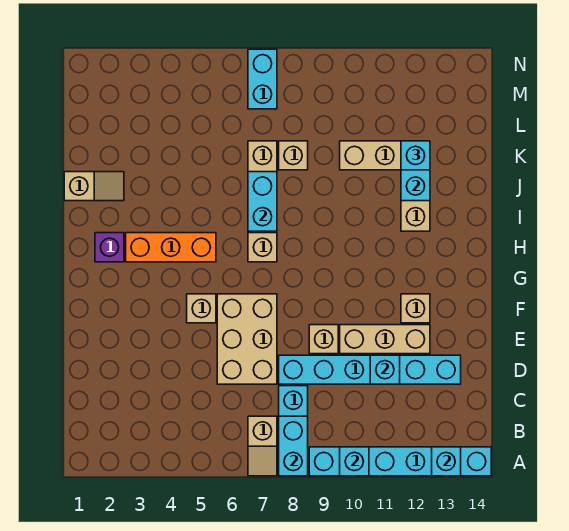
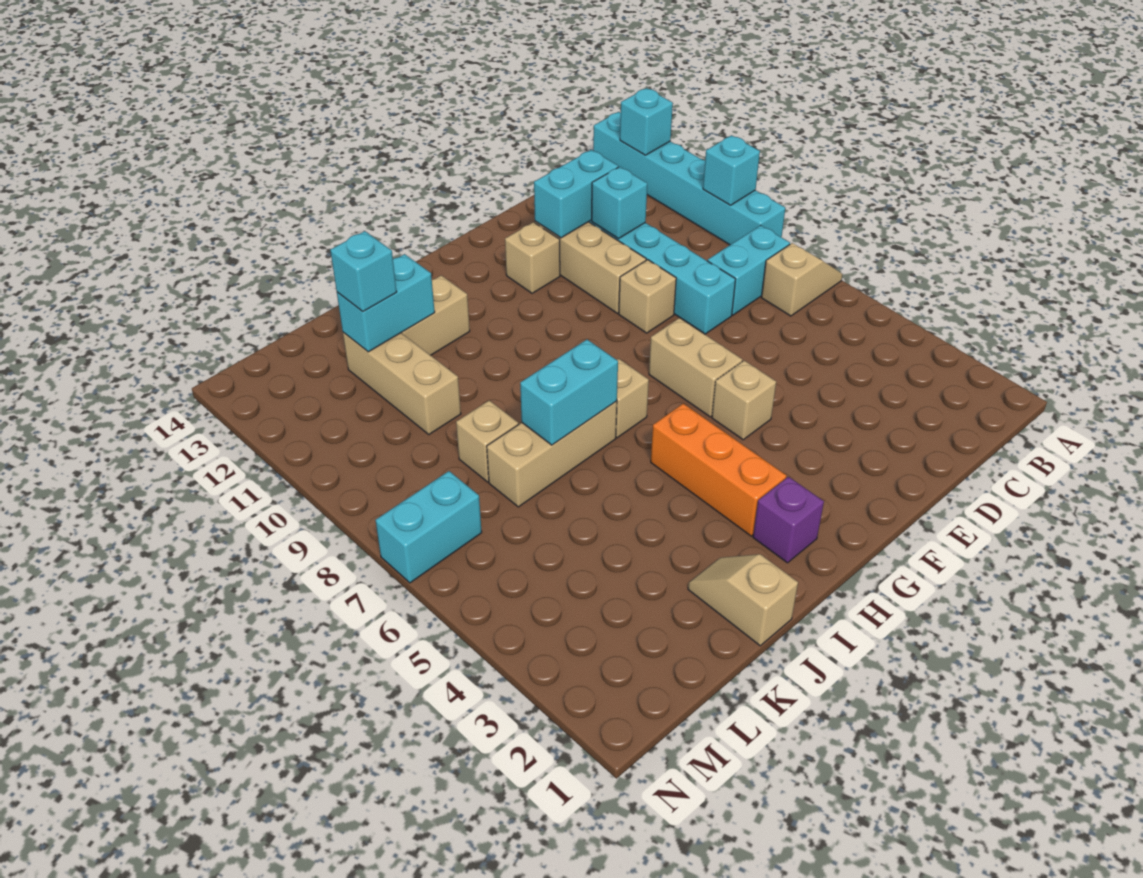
cyan 1x2 brick [279,416,308,476] -> cyan 1x2 brick moved to [534,150,618,238]
tan 2x3 brick [217,294,277,384] -> tan 1x2 brick [649,318,742,417]

